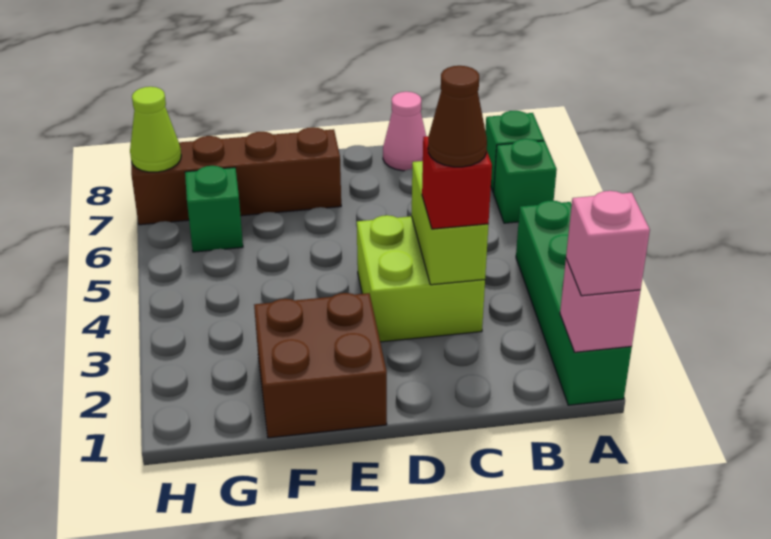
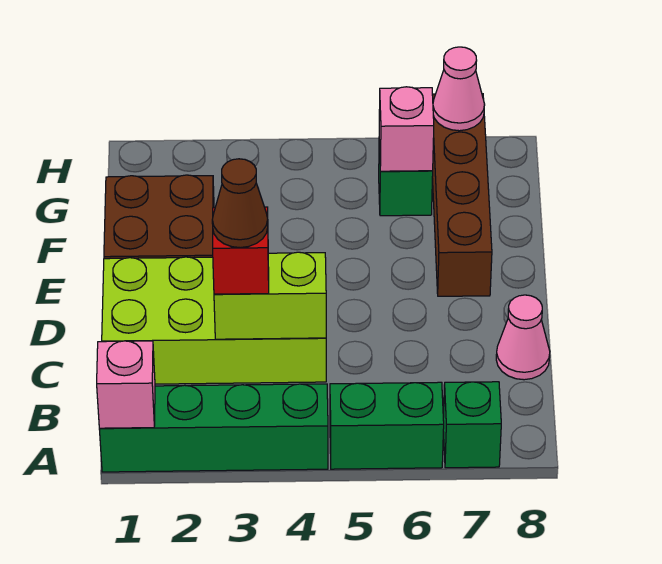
pink 1x1 brick [566,191,650,296] -> pink 1x1 brick moved to [379,87,434,171]
green 1x1 brick [494,139,557,223] -> green 1x2 brick [330,382,444,469]
lime 2x2 brick [357,215,485,342] -> lime 2x4 brick [102,257,326,384]
lime 1x1 cone [130,87,181,172] -> pink 1x1 cone [433,47,485,131]

